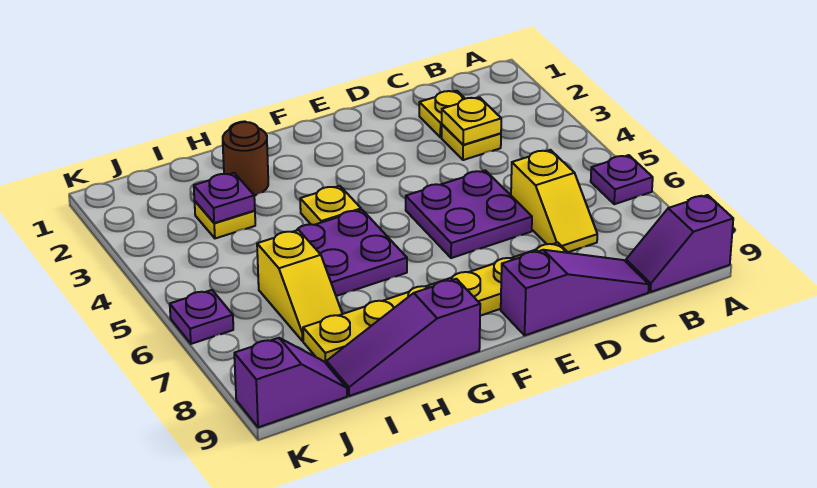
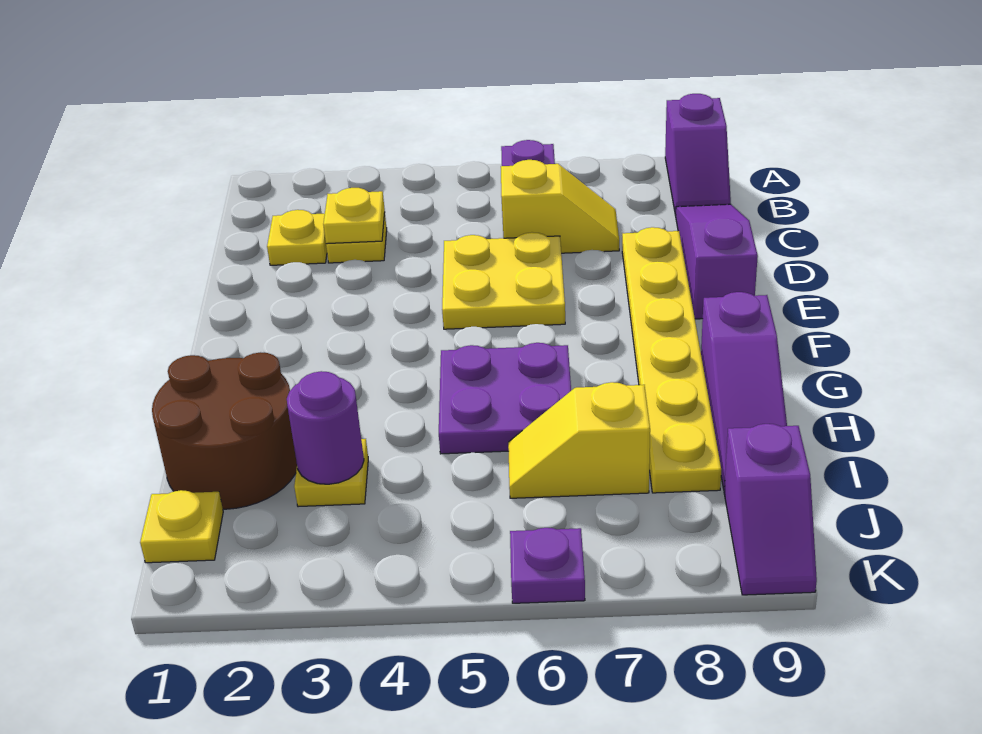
purple 2x2 plate [406,170,532,258] -> yellow 2x2 plate [442,232,565,329]
yellow 1x1 plate [300,186,361,225] -> yellow 1x1 plate moved to [140,490,223,563]
brown 1x1 round brick [223,122,268,195] -> brown 2x2 round brick [152,352,297,509]
purple 1x1 plate [194,173,255,223] -> purple 1x1 round brick [287,371,364,484]
yellow 1x2 slope [257,230,342,341] -> yellow 1x2 slope turned to [508,382,650,498]
purple 1x2 slope [234,338,347,427] -> purple 1x2 slope turned to [724,424,817,595]

